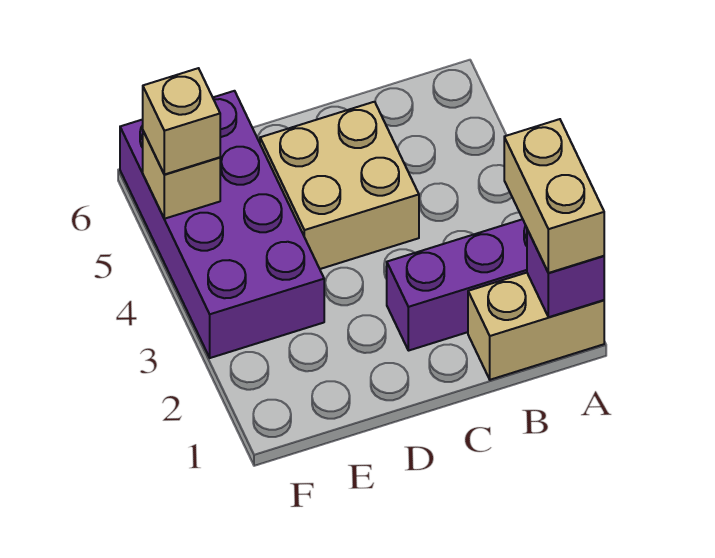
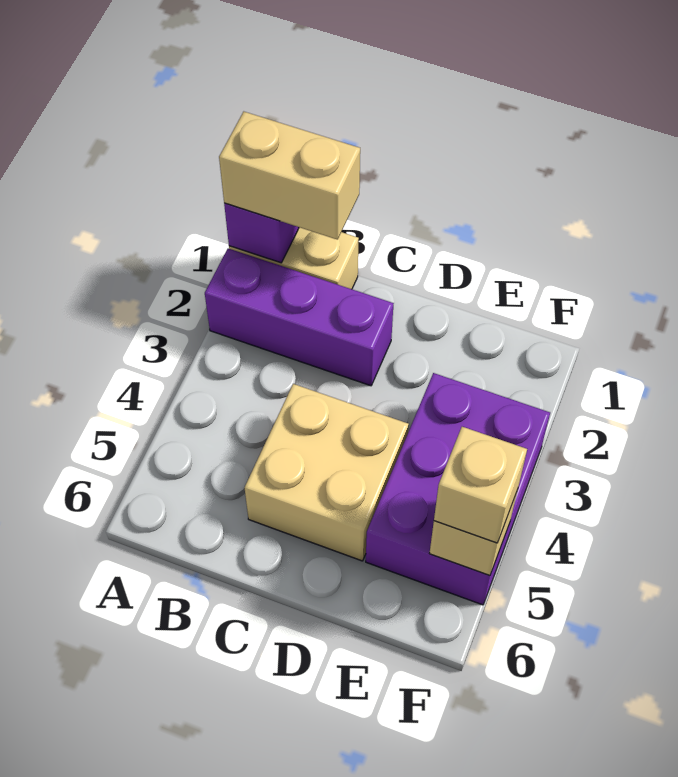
tan 1x2 brick [504,119,604,273] -> tan 1x2 brick turned to [219,112,360,240]
purple 2x4 brick [120,91,324,358] -> purple 2x3 brick [366,373,550,605]

